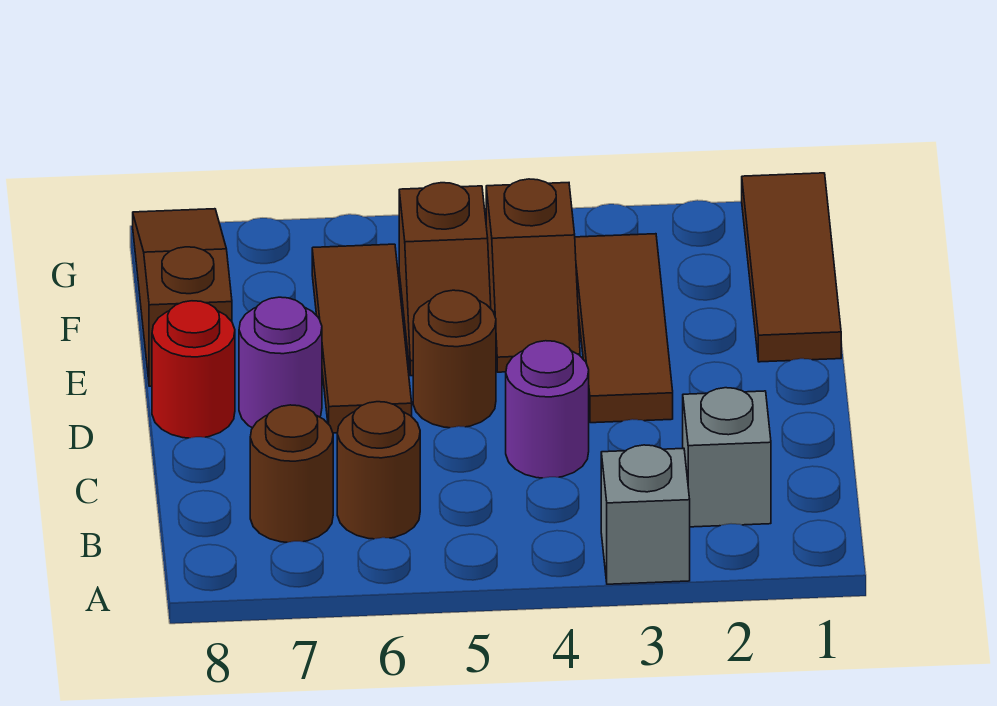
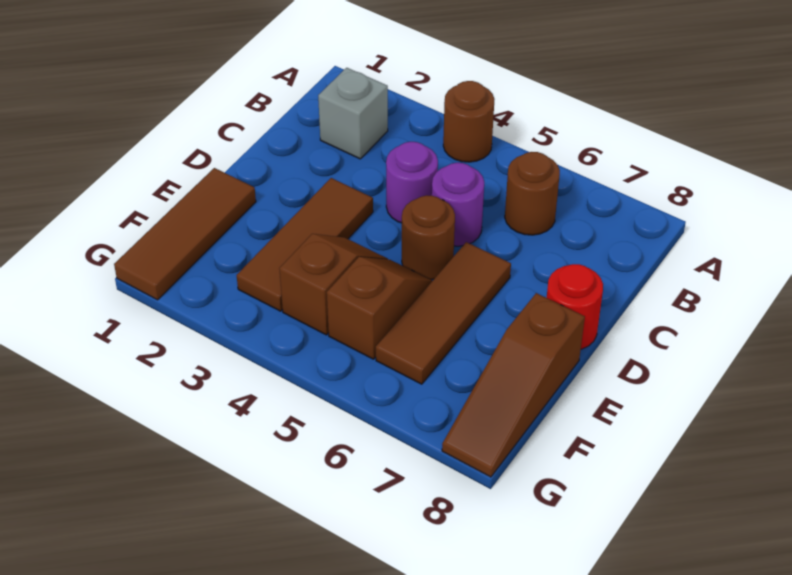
grey 1x1 brick [601,445,690,584] -> none
brown 1x1 round brick [250,405,333,542] -> brown 1x1 round brick moved to [443,81,494,162]
purple 1x1 round brick [239,297,322,428] -> purple 1x1 round brick moved to [432,163,484,246]

